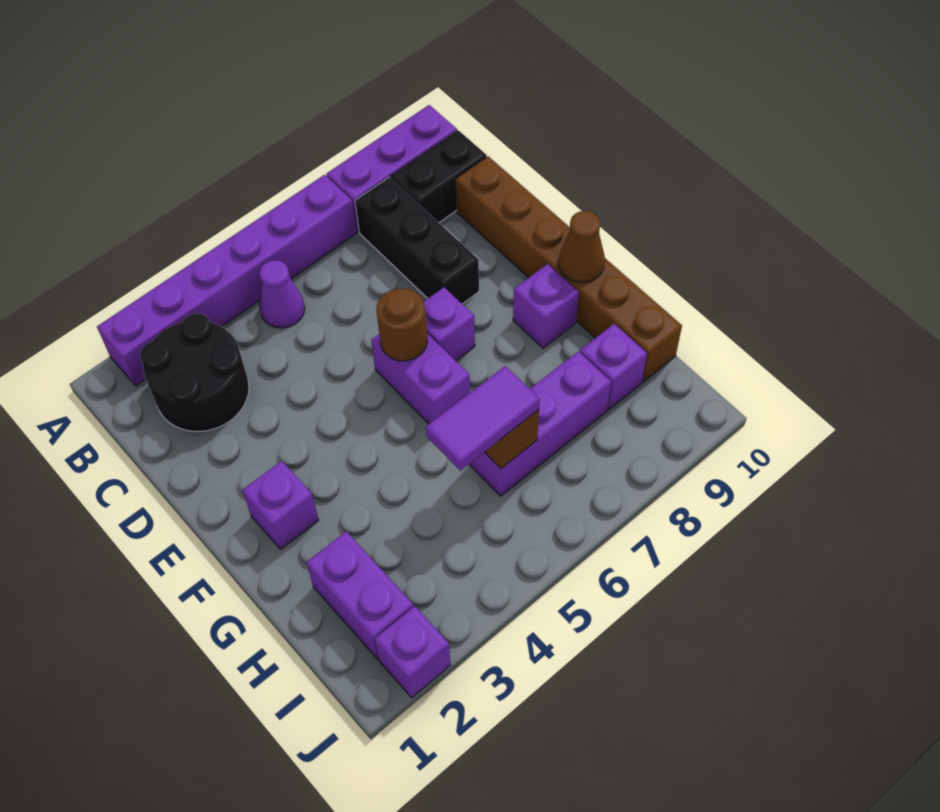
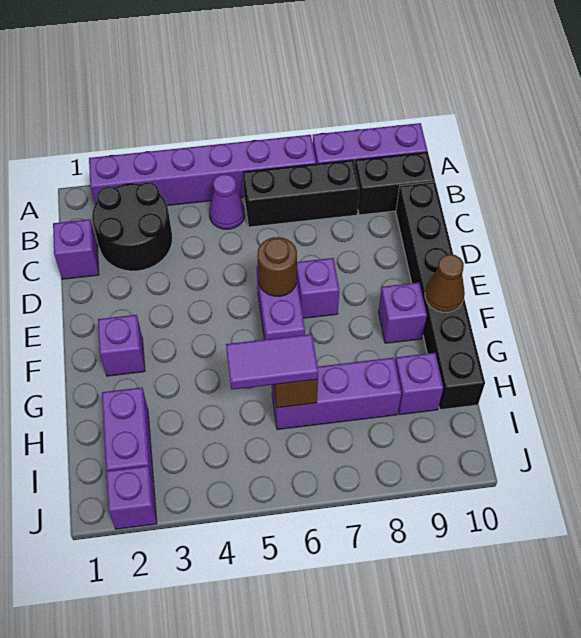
black 1x3 brick [355,178,479,304] -> black 1x3 brick turned to [243,160,360,227]
none -> purple 1x1 brick [53,219,99,279]
brown 1x6 brick [455,156,682,382] -> black 1x6 brick [396,182,485,410]

